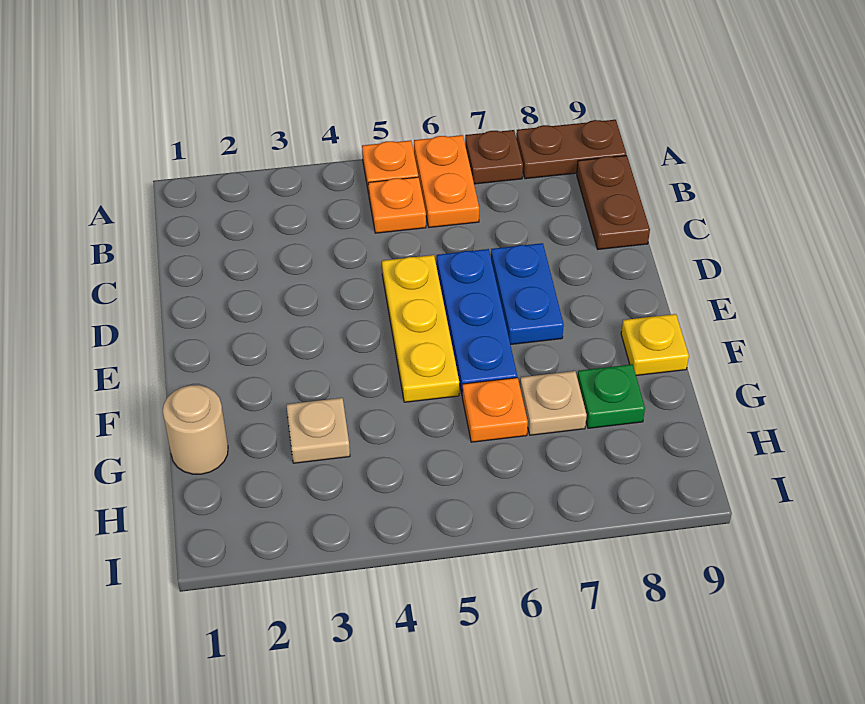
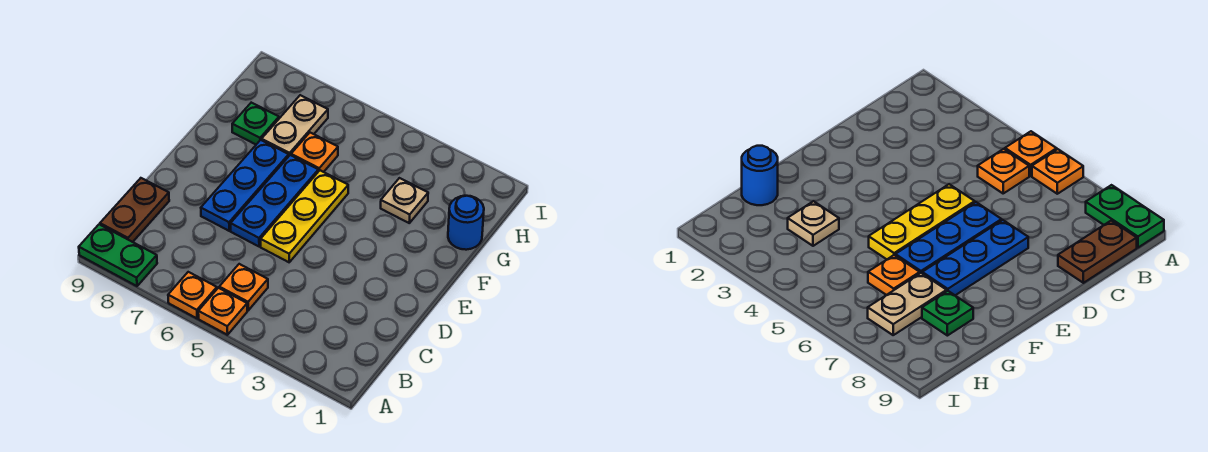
orange 1x2 plate [414,135,479,227] -> orange 1x1 plate [168,272,217,318]
brown 1x1 plate [465,130,523,184] -> none
brown 1x2 plate [516,120,626,179] -> green 1x2 plate [79,224,157,286]
blue 1x2 plate [491,243,564,345] -> blue 1x3 plate [201,140,289,231]
yellow 1x1 plate [621,314,689,375] -> none
tan 1x1 round brick [163,385,228,474] -> blue 1x1 round brick [448,196,484,250]
tan 1x1 plate [520,371,587,435] -> tan 1x2 plate [262,95,328,156]

